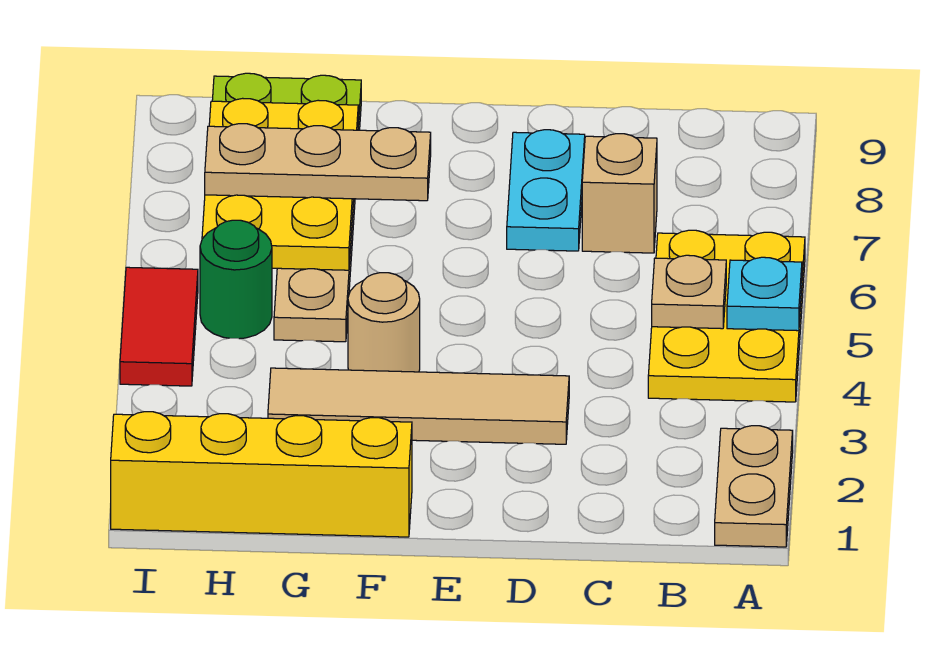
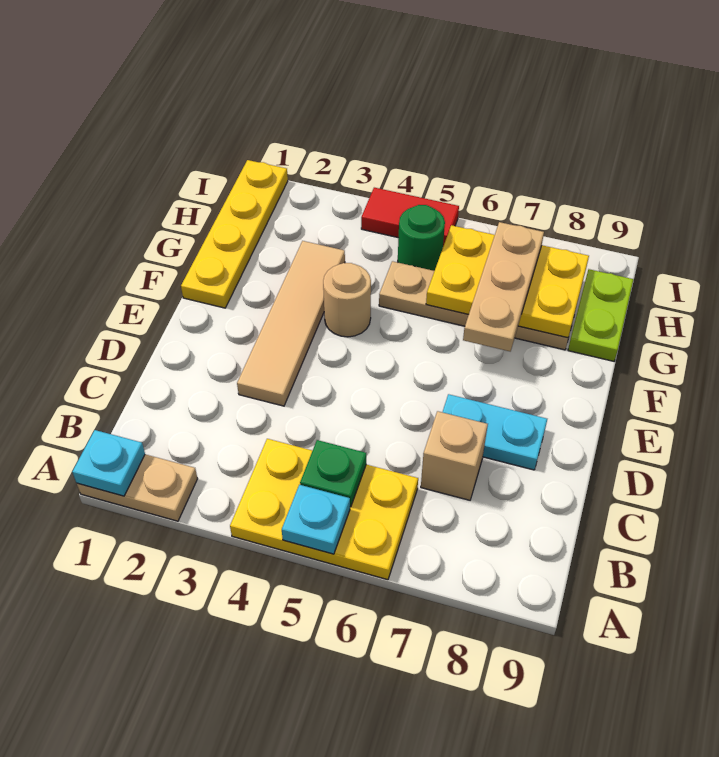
none -> cyan 1x1 plate [72,430,145,496]
tan 1x1 plate [652,255,726,329] -> green 1x1 plate [300,440,366,507]
yellow 1x4 brick [111,412,412,537] -> yellow 1x4 plate [181,160,288,308]

